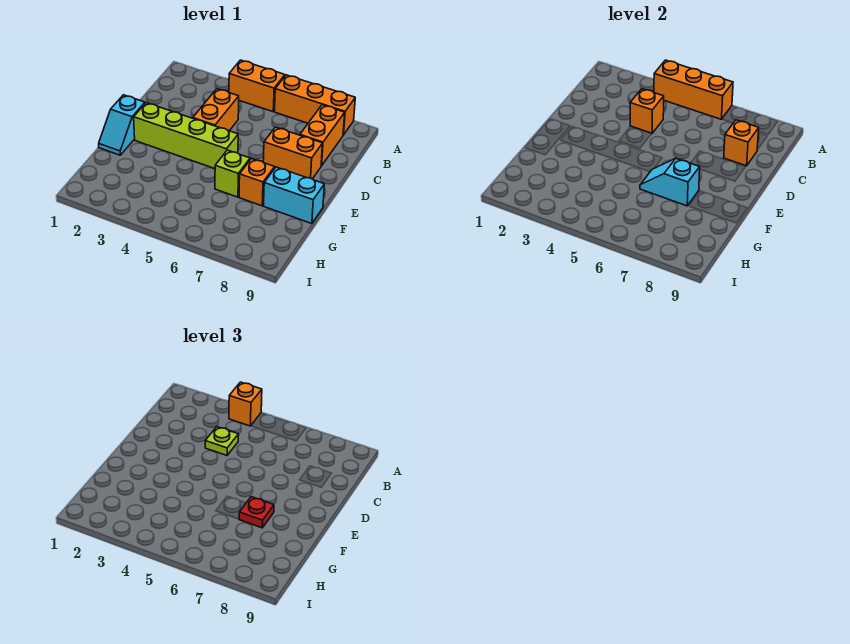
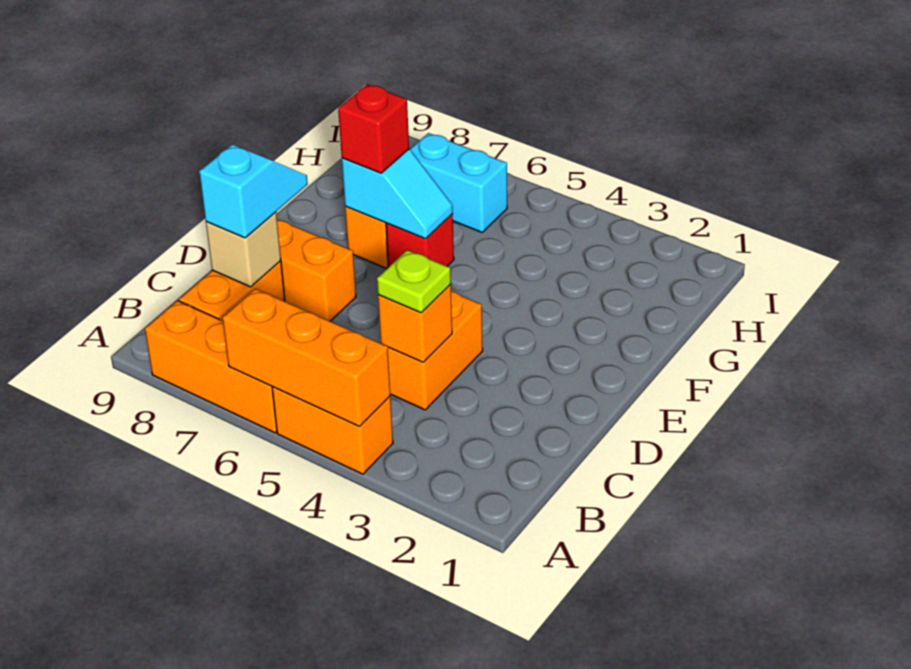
orange 1x1 brick [229,382,262,426] -> none
orange 1x1 brick [724,120,759,166] -> tan 1x1 brick [206,212,281,287]
cyan 1x2 slope [99,95,145,155] -> cyan 1x2 slope moved to [199,145,308,238]
lime 1x4 brick [134,103,238,169] -> none
lime 1x1 brick [215,150,250,197] -> red 1x1 brick [386,214,454,267]
red 1x1 plate [239,497,274,528] -> red 1x1 brick [338,84,409,173]
cyan 1x2 brick [264,167,324,224] -> cyan 1x2 brick moved to [410,133,507,232]

